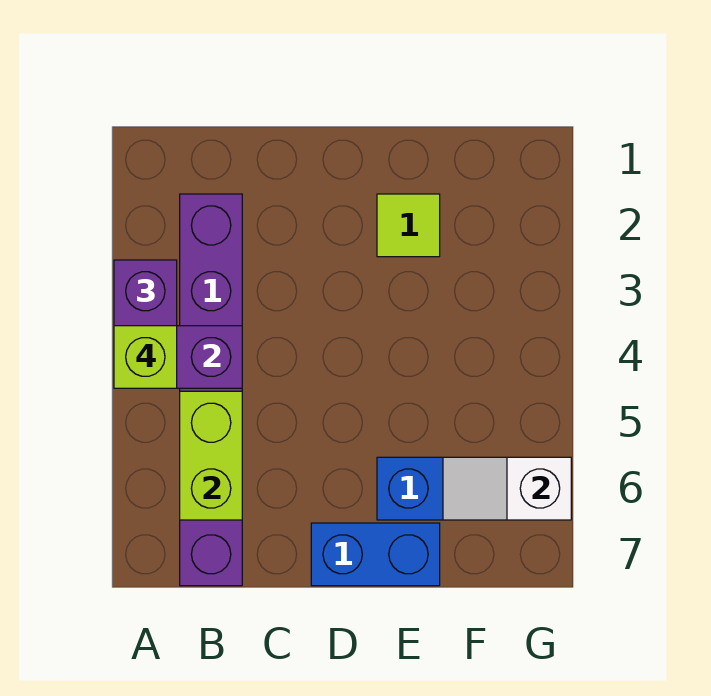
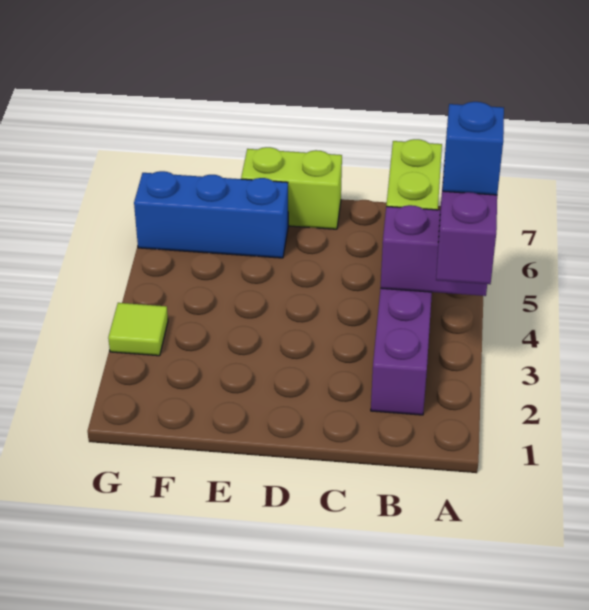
lime 1x1 brick [114,326,177,388] -> blue 1x1 brick [443,102,504,195]
blue 1x2 brick [311,523,440,586] -> lime 1x2 brick [241,147,342,229]
lime 1x1 tile [377,194,440,257] -> lime 1x1 tile moved to [108,303,168,356]
white 1x2 slope [443,457,571,520] -> none

